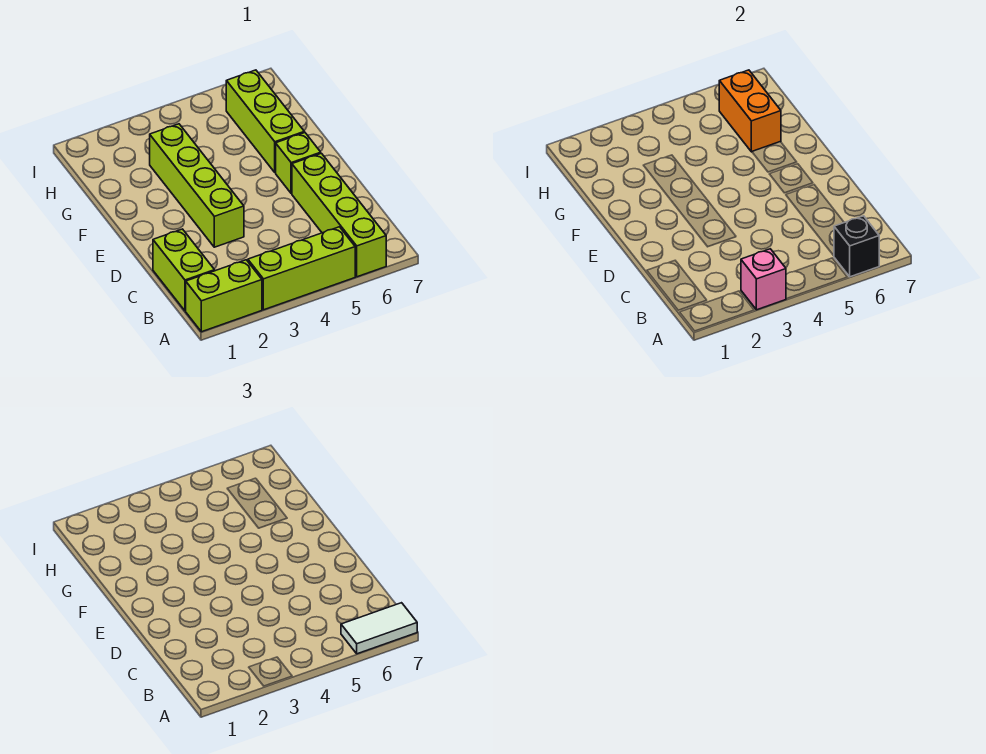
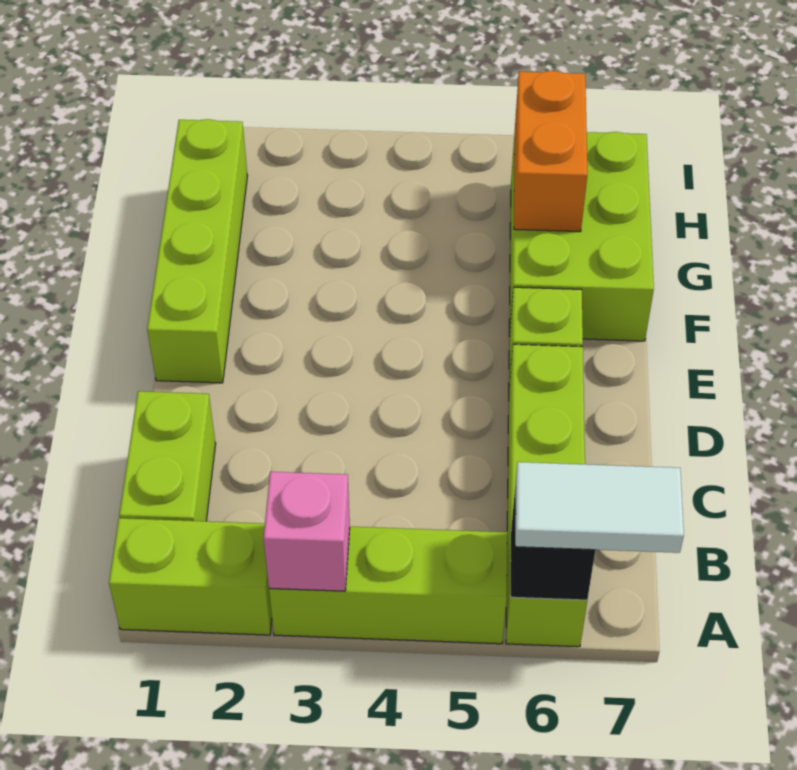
lime 1x4 brick [150,124,244,247] -> lime 1x4 brick moved to [147,119,248,383]
lime 1x3 brick [226,70,304,173] -> lime 2x3 brick [509,132,654,341]

